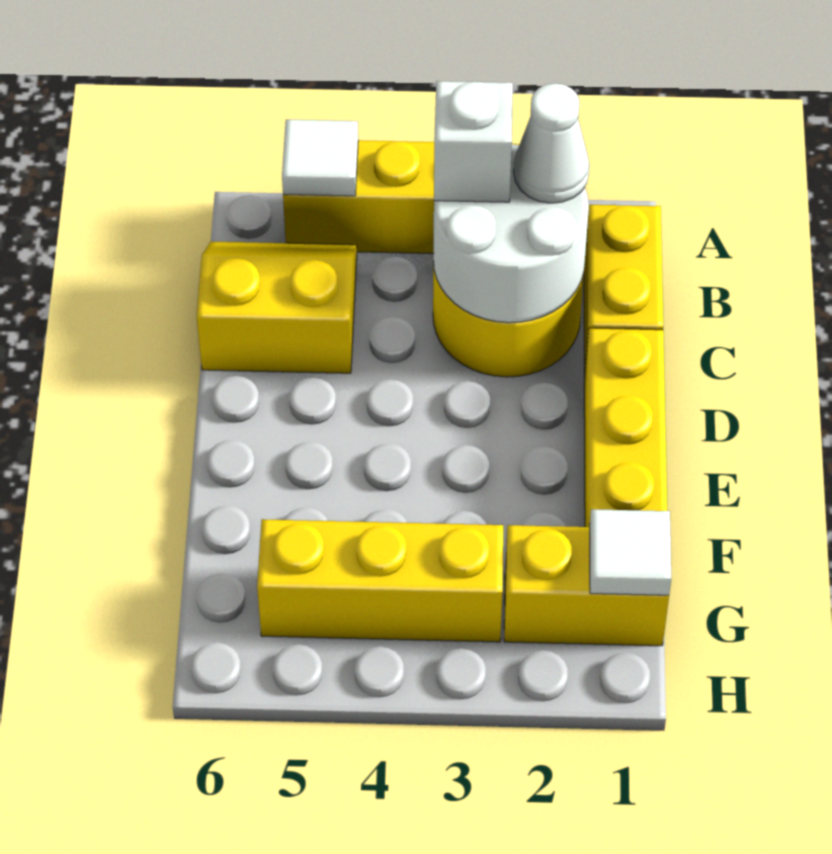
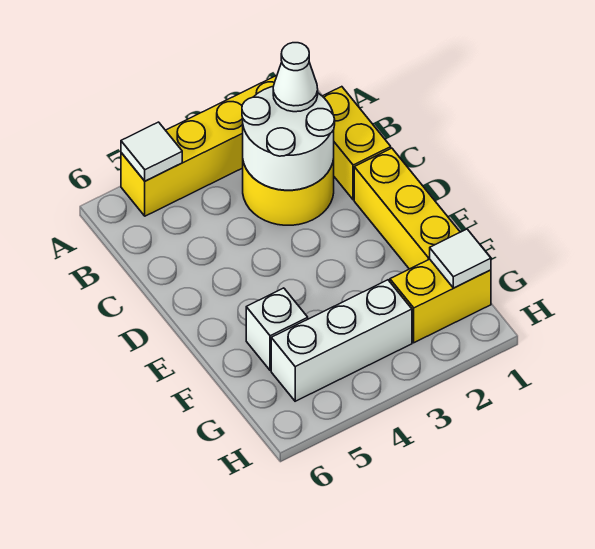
white 1x1 brick [434,81,513,202] -> white 1x1 brick moved to [246,288,308,371]
yellow 2x2 slope [197,241,357,373] -> none
yellow 1x3 brick [257,519,503,642] -> white 1x3 brick [271,280,412,401]

